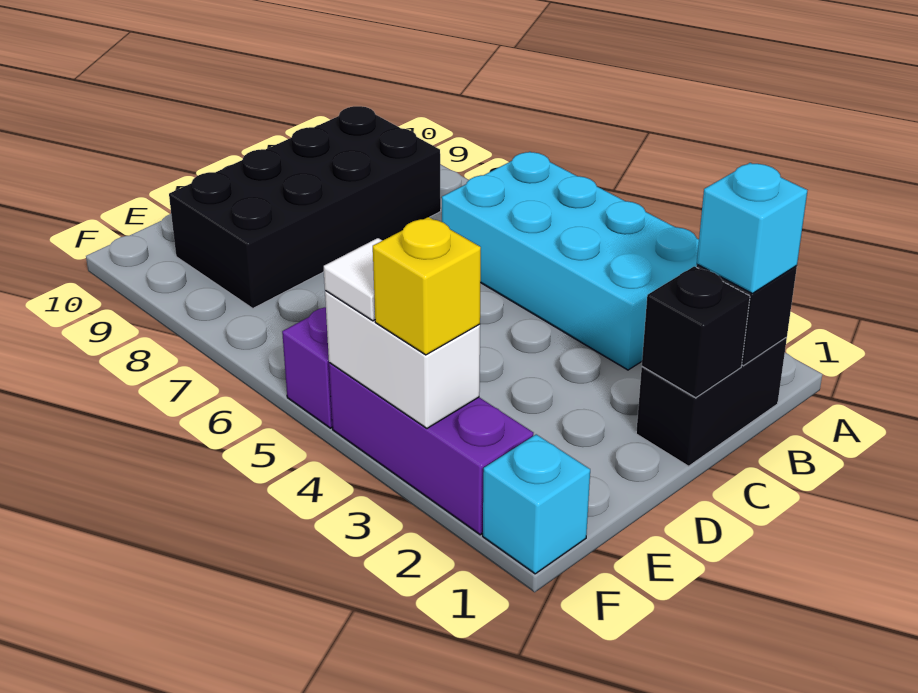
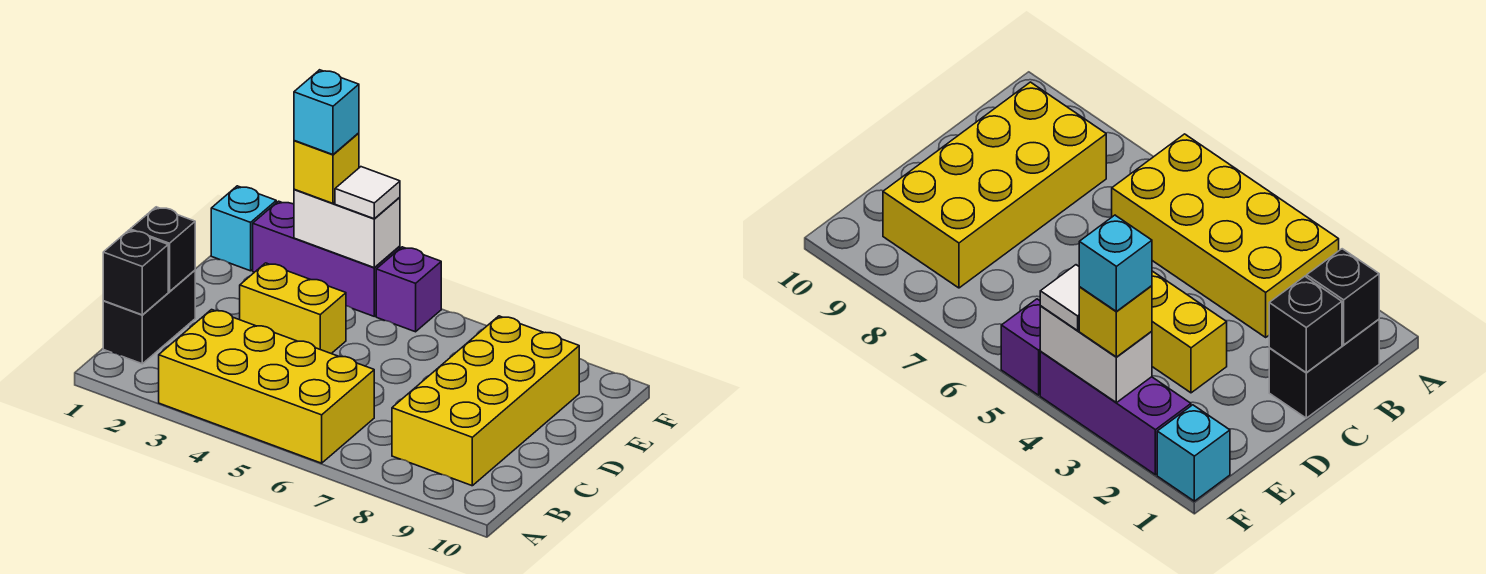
cyan 2x4 brick [442,152,699,370] -> yellow 2x4 brick [159,310,374,463]
cyan 1x1 brick [697,163,808,293] -> cyan 1x1 brick moved to [294,70,359,155]
black 2x4 brick [169,106,441,308] -> yellow 2x4 brick [392,316,579,486]
none -> yellow 1x2 brick [240,263,346,354]

